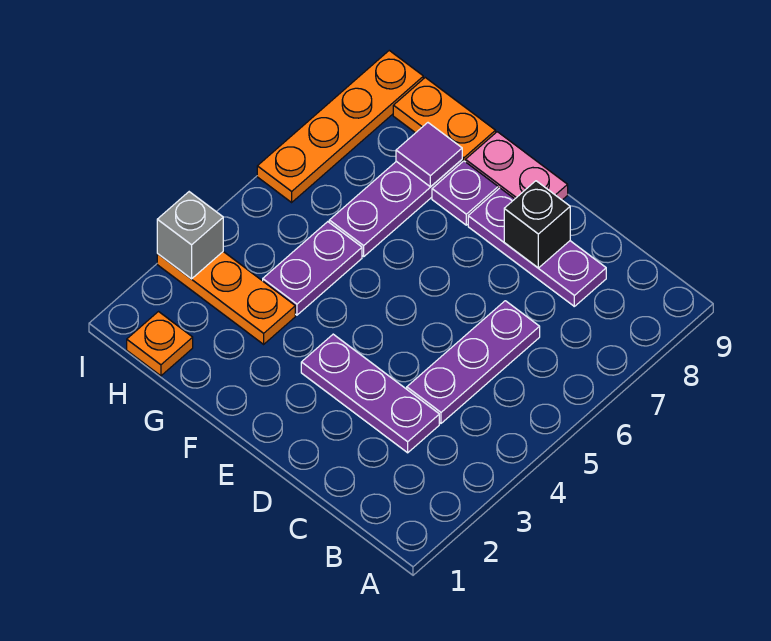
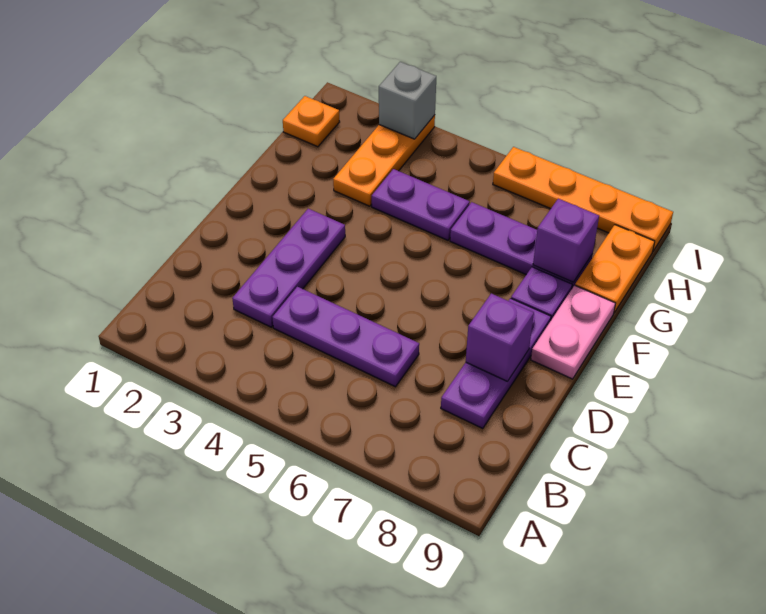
black 1x1 brick [504,181,570,268] -> purple 1x1 brick [466,294,534,381]
purple 1x1 tile [396,123,462,187] -> purple 1x1 brick [533,199,599,282]

